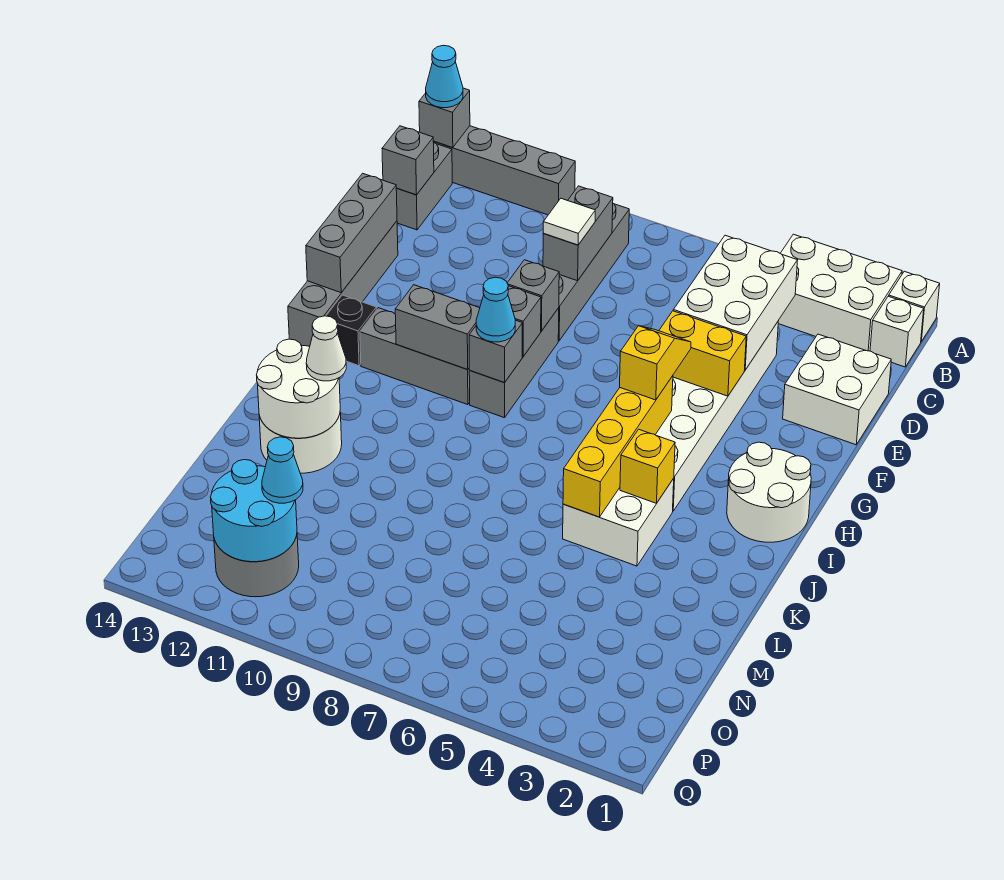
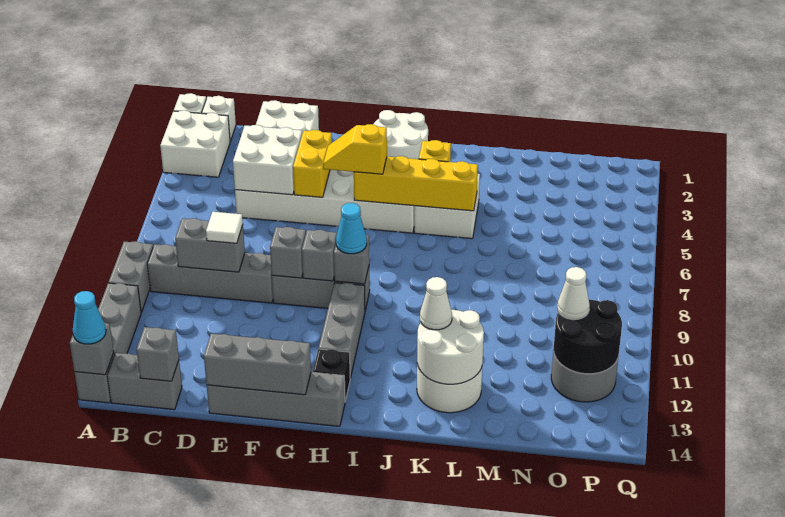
white 2x3 brick [778,234,902,351] -> white 2x2 brick [160,110,230,177]
white 2x3 brick [673,235,798,370] -> white 2x2 brick [233,125,302,195]
grey 1x2 brick [395,285,480,370] -> grey 1x2 brick moved to [109,241,153,312]
cyan 2x2 round brick [211,460,297,562] -> black 2x2 round brick [554,300,622,374]
cyan 1x1 cone [262,437,303,503] -> white 1x1 cone [557,267,590,320]

